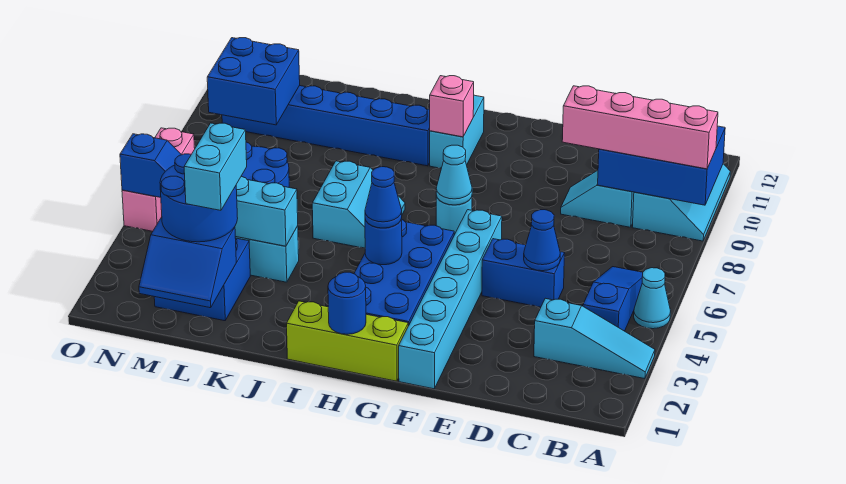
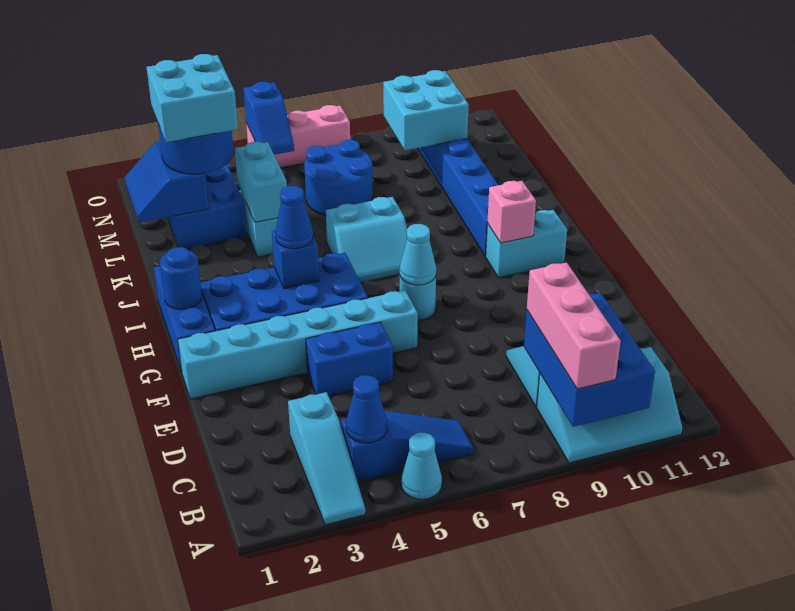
pink 1x4 brick [562,86,718,169] -> pink 1x3 brick [527,262,621,389]
blue 1x2 brick [482,239,565,307] -> blue 1x2 brick turned to [306,322,393,396]
blue 1x1 cone [524,210,560,271] -> blue 1x1 cone moved to [346,375,387,443]
lime 1x3 brick [287,301,408,381] -> blue 1x3 brick [154,266,215,372]
blue 1x1 round brick [365,219,402,265] -> blue 1x1 brick [272,230,319,288]
cyan 1x2 brick [184,123,247,210] -> cyan 2x2 brick [147,54,238,142]
blue 2x2 brick [207,38,300,125] -> cyan 2x2 brick [383,70,469,150]

